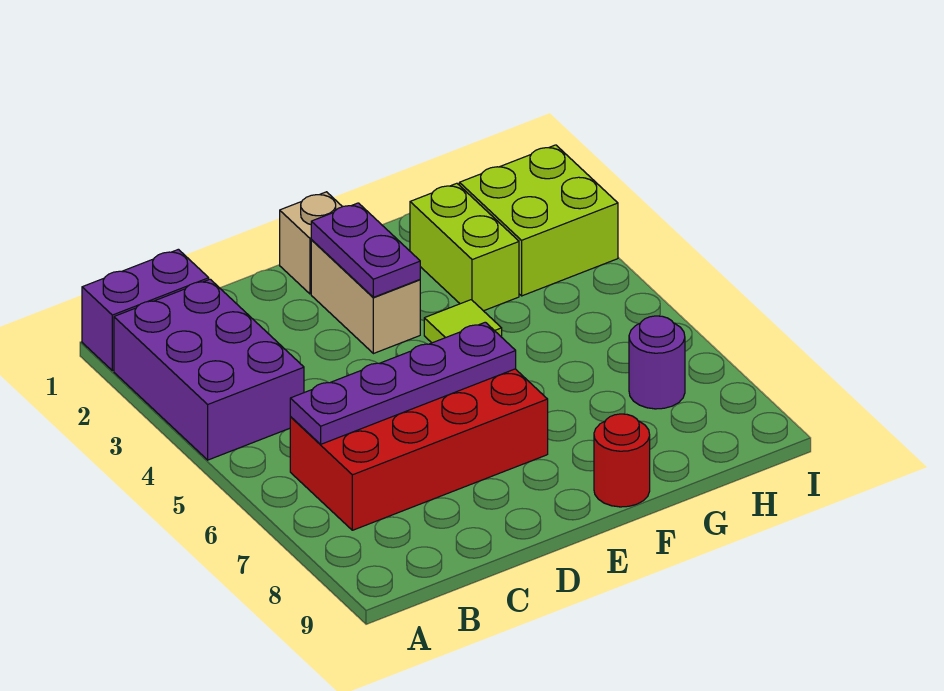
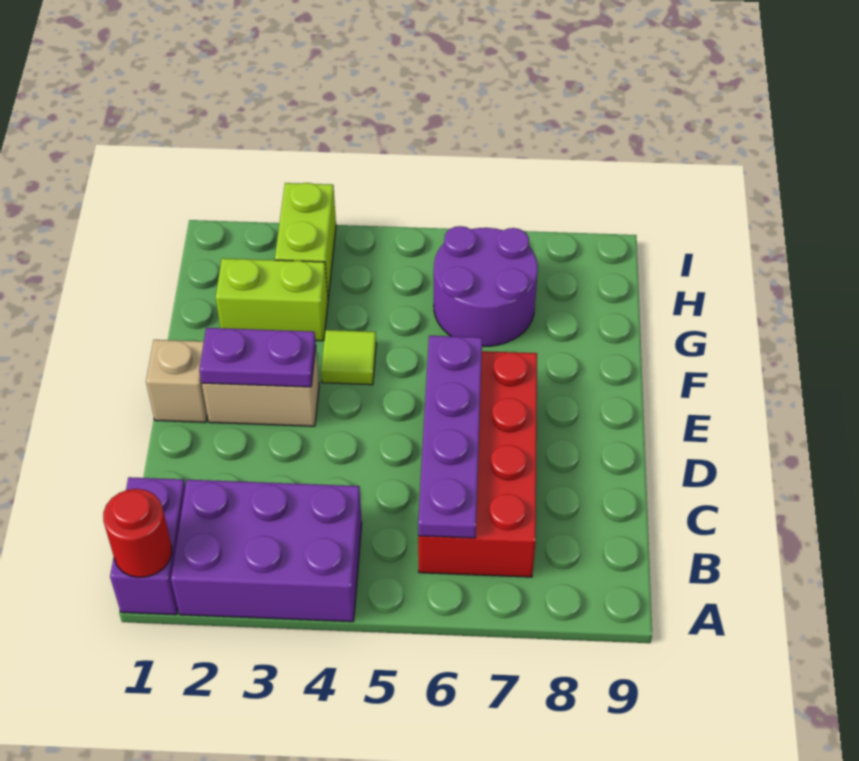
red 1x1 round brick [594,414,650,507] -> red 1x1 round brick moved to [103,489,172,577]
lime 2x2 brick [459,145,618,296] -> lime 1x2 brick [275,183,336,298]
purple 1x1 round brick [629,316,685,409] -> purple 2x2 round brick [434,226,538,346]

